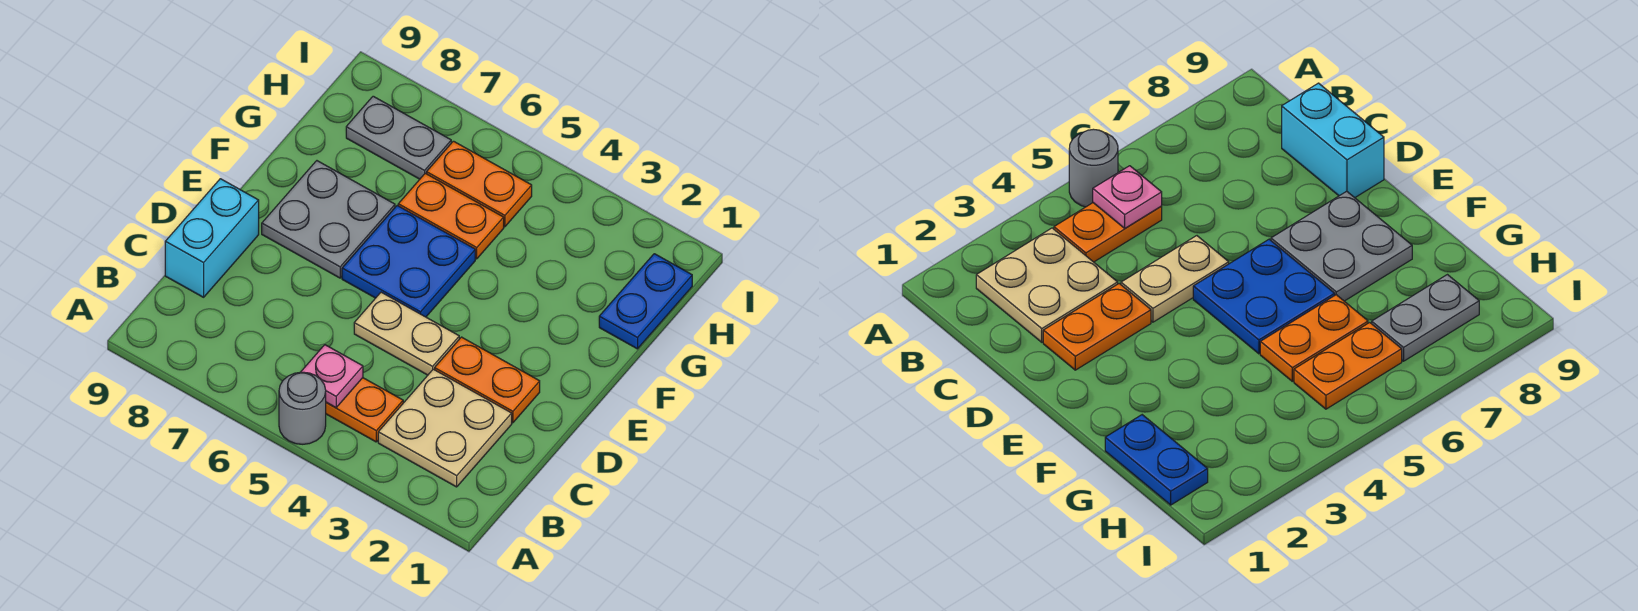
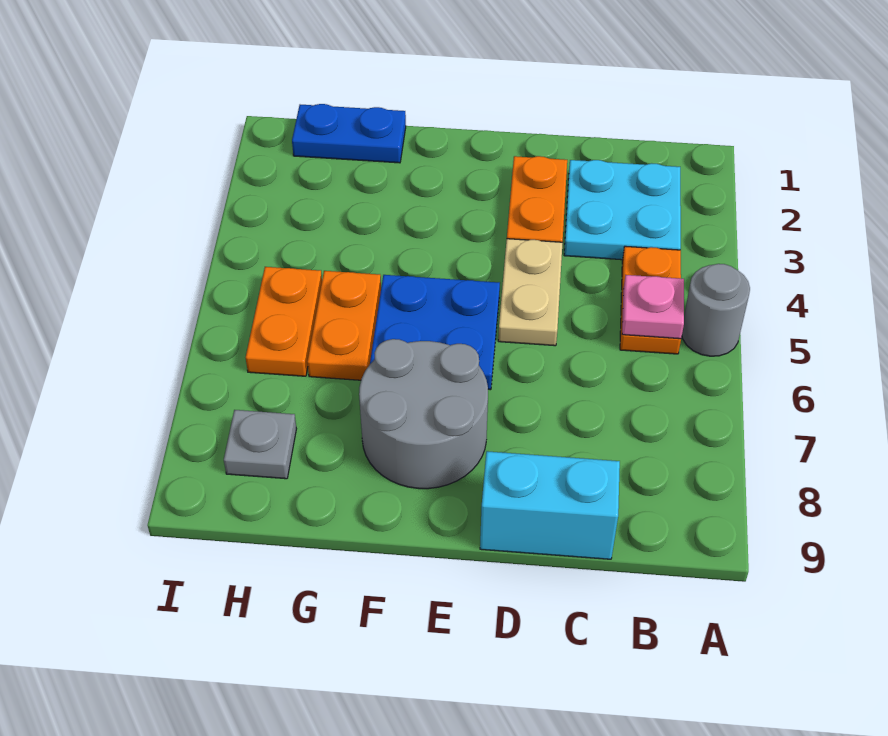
tan 2x2 plate [378,369,512,487] -> cyan 2x2 plate [564,160,681,260]
grey 2x2 plate [262,161,395,278] -> grey 2x2 round brick [359,339,488,489]
grey 1x2 plate [346,96,451,179] -> grey 1x1 plate [224,410,296,479]

